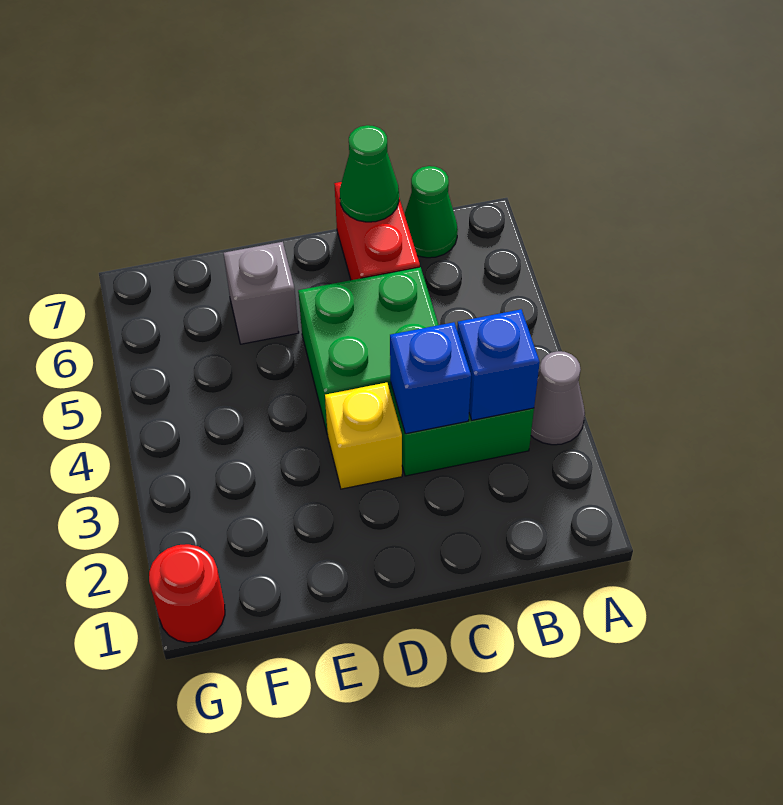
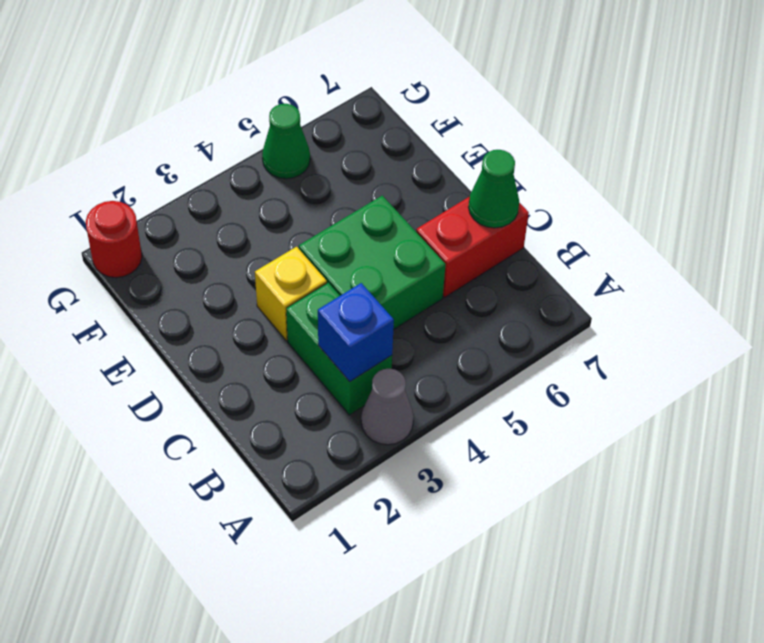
green 1x1 cone [404,166,458,258] -> green 1x1 cone moved to [262,104,310,179]
blue 1x1 brick [390,322,471,434] -> none
grey 1x1 brick [224,242,299,344] -> none

